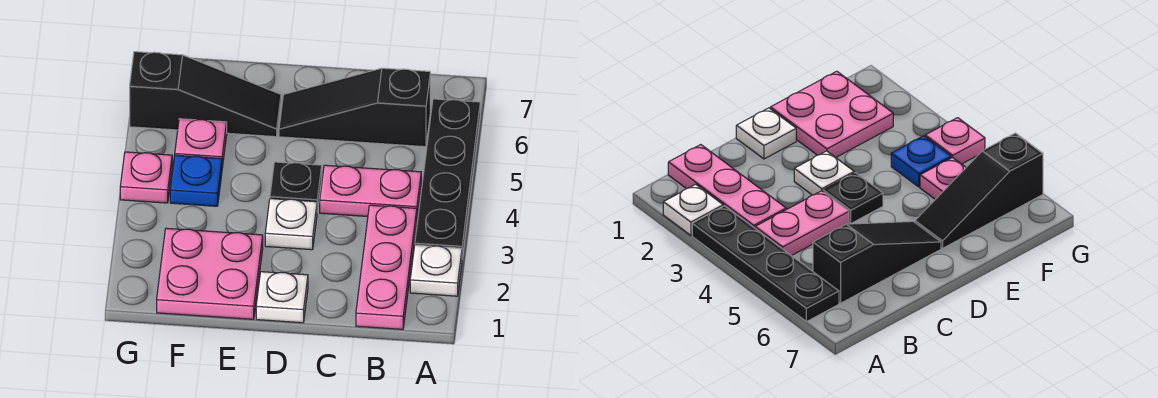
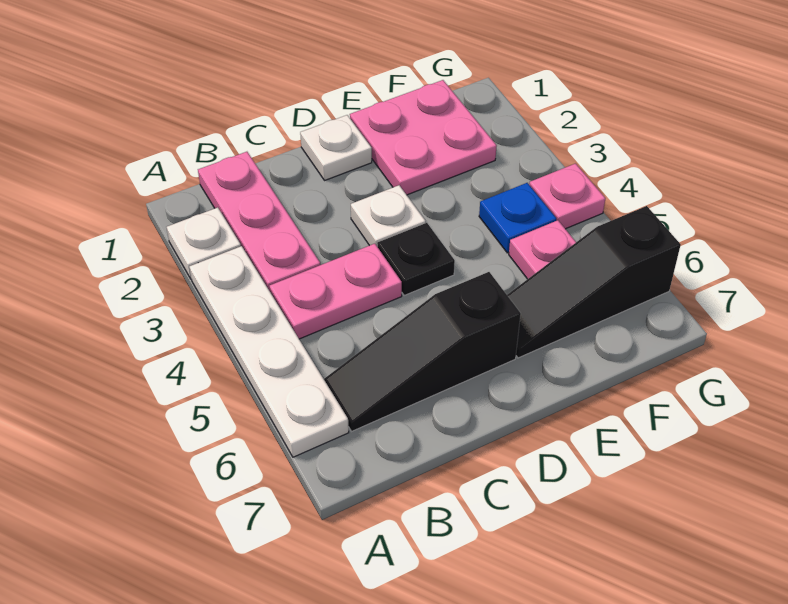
black 1x4 plate [415,99,480,258] -> white 1x4 plate [189,246,349,457]
black 1x3 slope [279,68,430,147] -> black 1x3 slope turned to [324,272,521,431]

